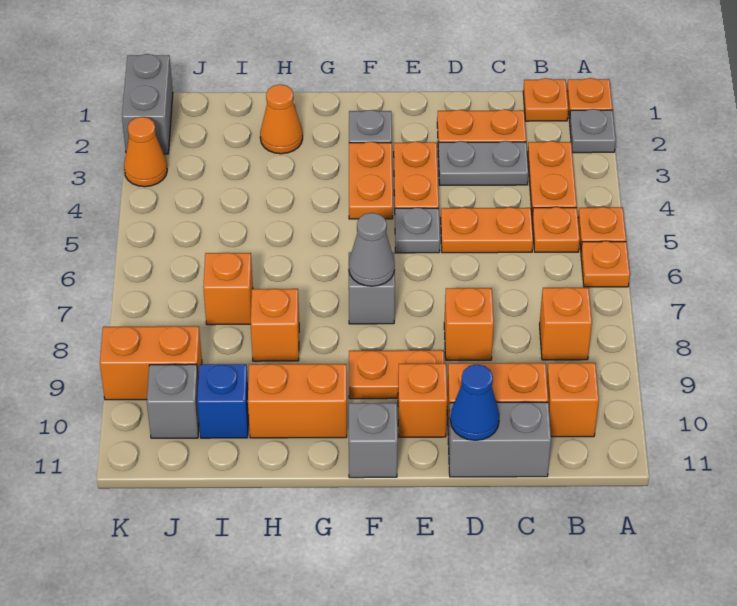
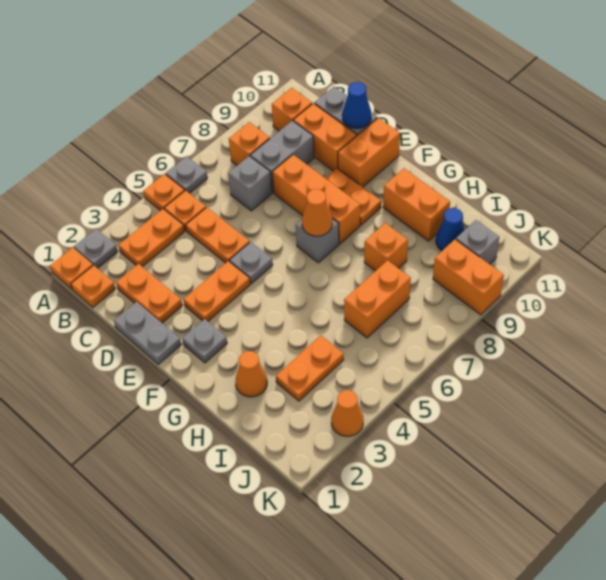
orange 1x1 plate [581,241,630,287] -> grey 1x1 plate [166,156,207,193]
grey 1x2 plate [438,141,528,185] -> grey 1x2 plate moved to [114,302,181,364]
orange 1x1 brick [444,288,494,360] -> orange 1x3 brick [272,155,360,244]
orange 1x1 brick [398,363,447,437] -> orange 1x2 brick [338,118,400,187]
orange 1x2 plate [349,142,393,219] -> orange 1x2 plate moved to [276,335,344,401]
grey 1x1 cone [349,213,395,286] -> orange 1x1 cone [302,189,332,236]
grey 1x1 brick [349,403,398,478] -> grey 1x1 brick moved to [228,156,272,211]
orange 1x1 brick [203,253,253,325] -> orange 1x2 brick [344,260,411,338]
blue 1x1 brick [197,364,249,438] -> blue 1x1 cone [436,208,464,251]
grey 1x2 brick [122,54,173,154] -> grey 1x2 brick moved to [250,121,314,193]

